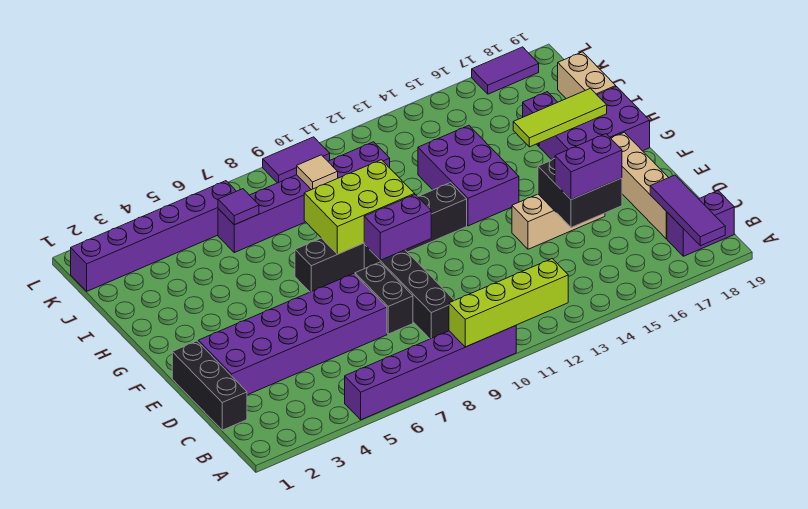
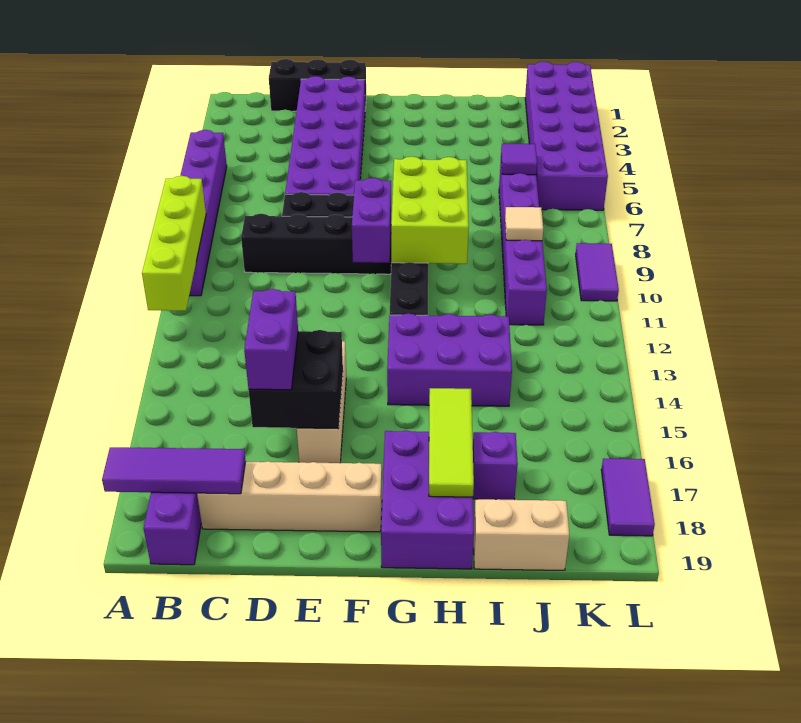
purple 1x6 brick [71,181,236,291] -> purple 2x6 brick [525,62,608,210]

